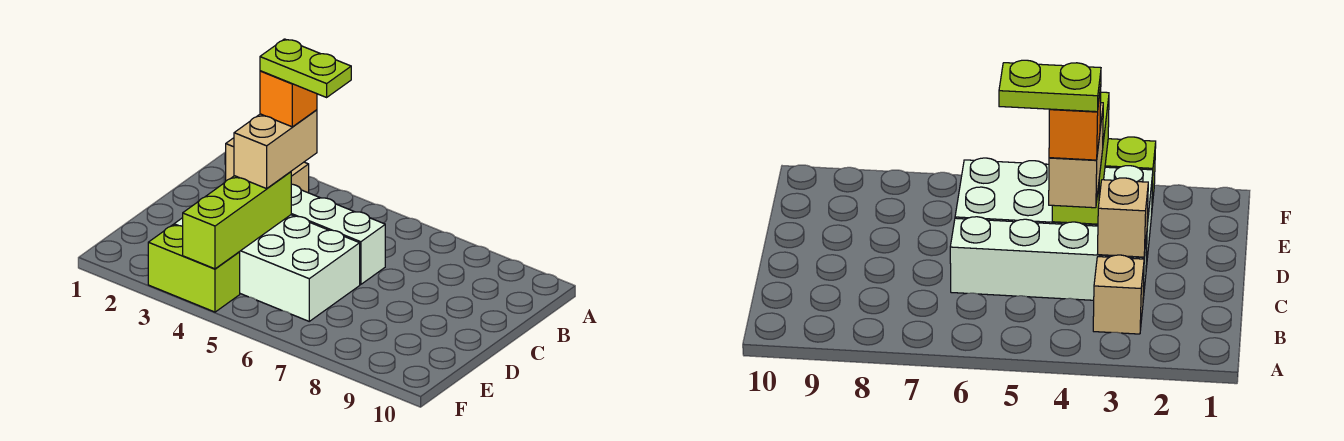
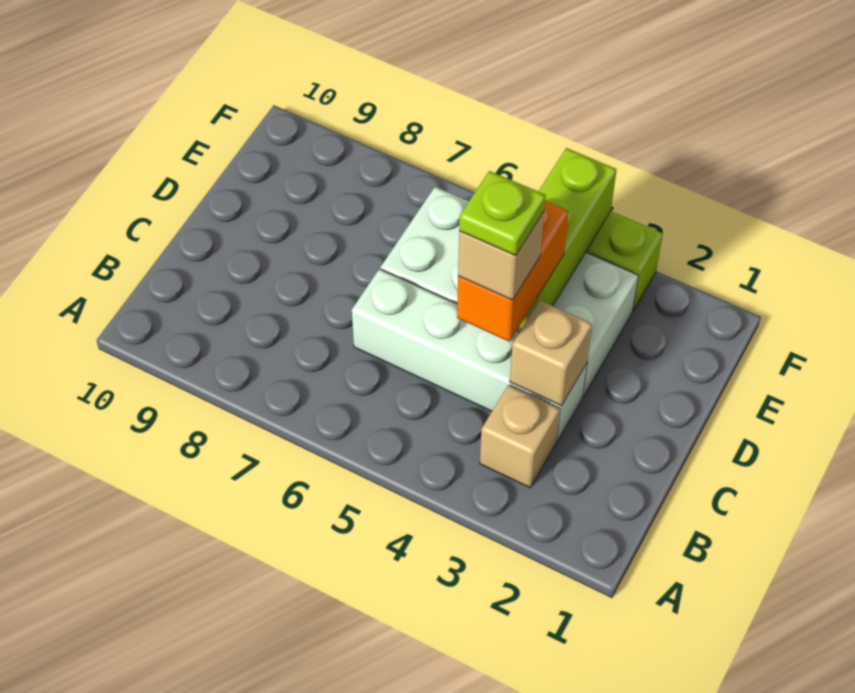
tan 1x2 brick [234,110,317,189] -> orange 1x2 brick [457,201,569,342]
orange 1x1 brick [260,71,317,127] -> tan 1x1 brick [458,212,544,300]
lime 1x2 plate [260,39,351,97] -> lime 1x1 plate [459,171,546,256]

